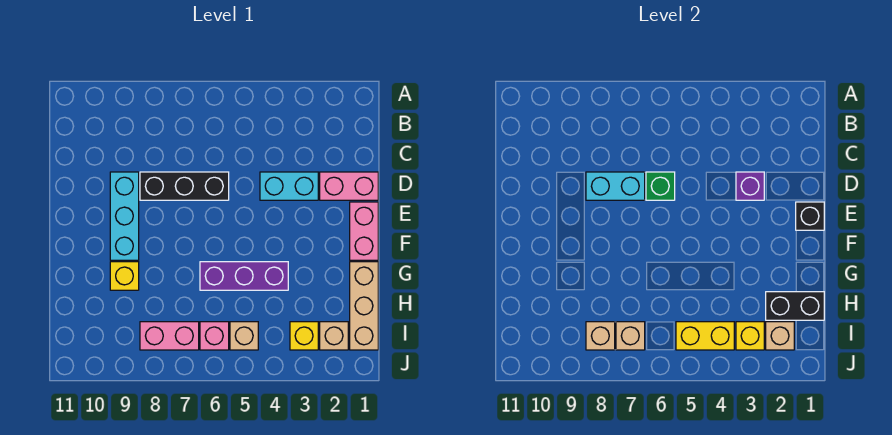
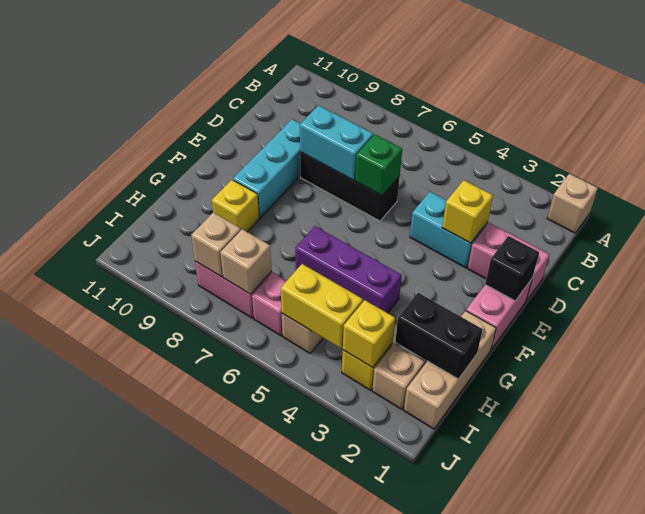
purple 1x1 brick [736,172,764,200] -> yellow 1x1 brick [442,180,493,243]
tan 1x1 brick [766,322,794,350] -> tan 1x1 brick moved to [547,174,598,233]

